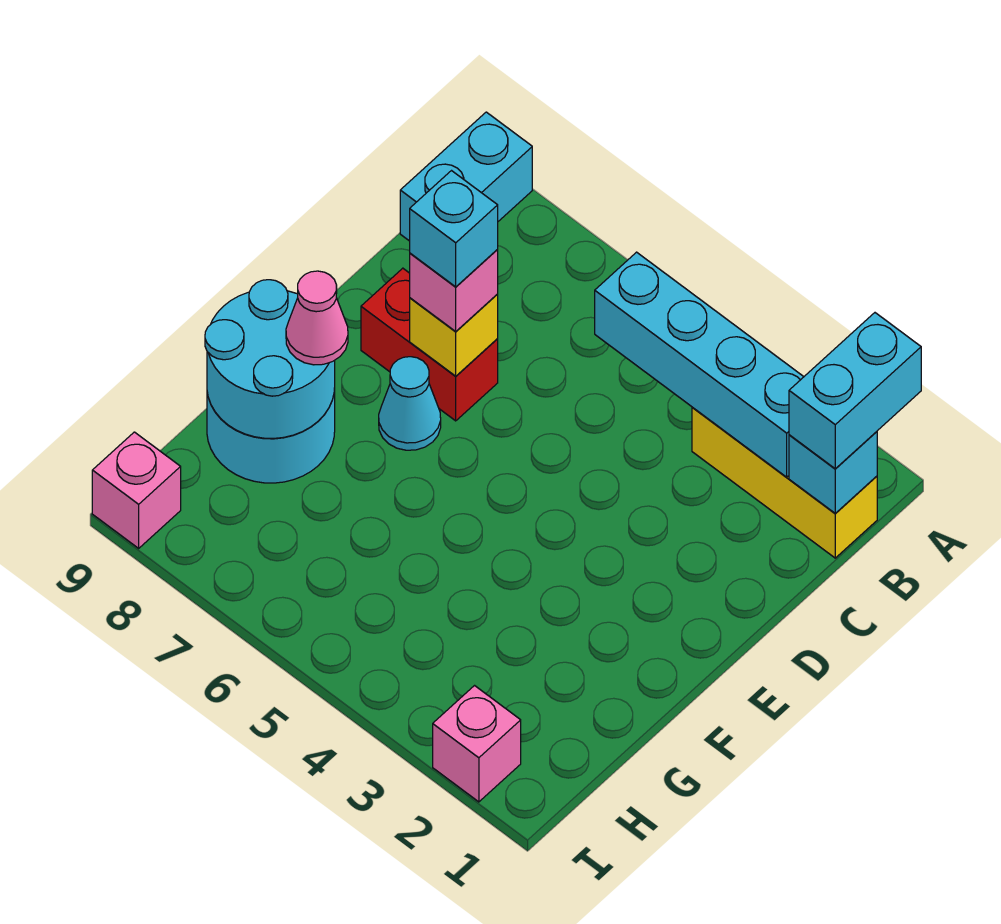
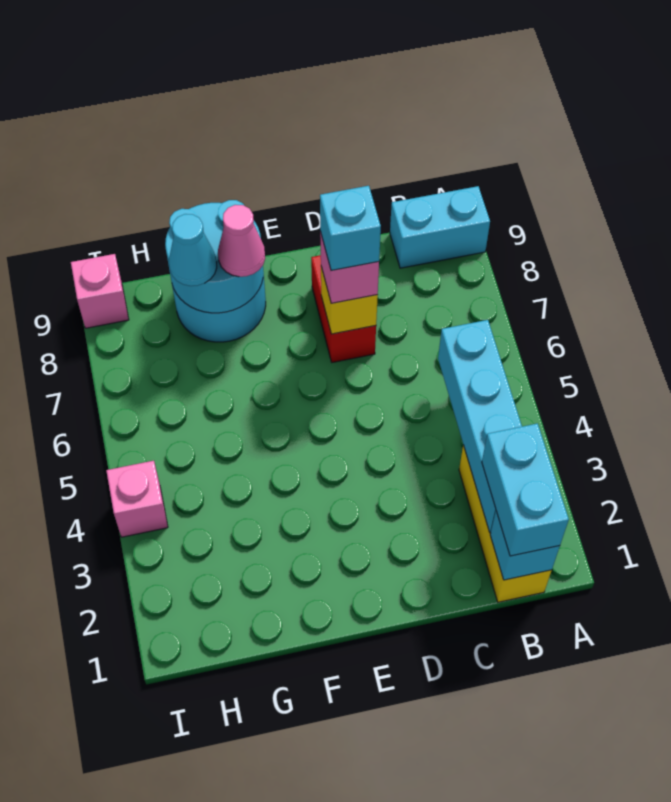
cyan 1x2 brick [789,313,921,469] -> cyan 1x2 brick turned to [482,423,569,556]
cyan 1x1 cone [379,357,441,450] -> cyan 1x1 cone moved to [169,214,217,286]
pink 1x1 brick [433,686,521,802] -> pink 1x1 brick moved to [106,461,168,537]

